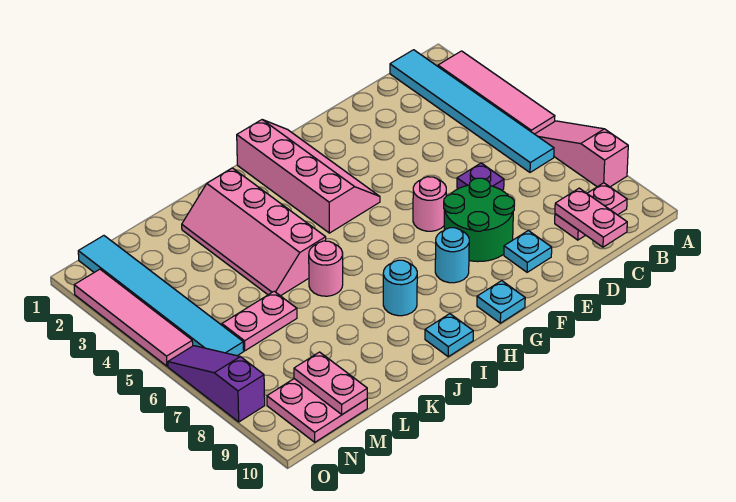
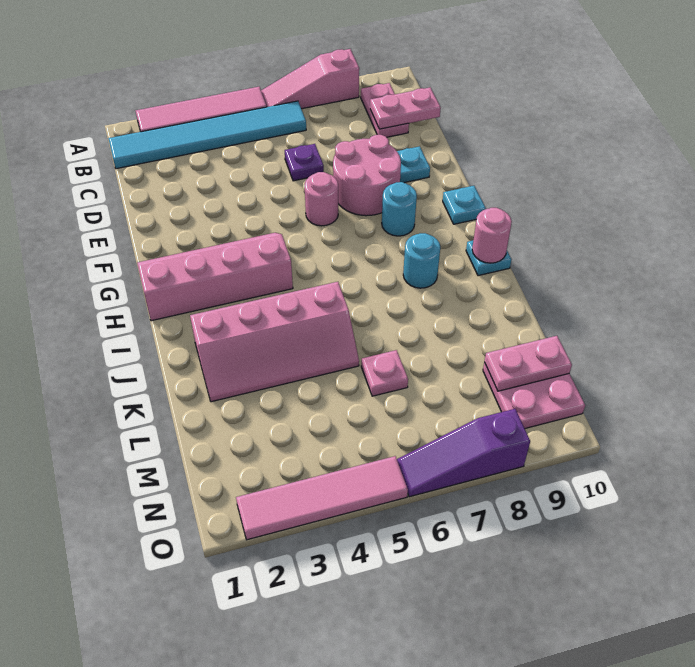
green 2x2 round brick [444,178,514,262] -> pink 2x2 round brick [333,135,401,216]
pink 1x1 round brick [309,241,343,296] -> pink 1x1 round brick moved to [472,208,512,263]
pink 1x2 plate [222,291,297,351] -> pink 1x1 plate [361,350,408,396]
cyan 1x6 tile [78,236,244,356] -> none

